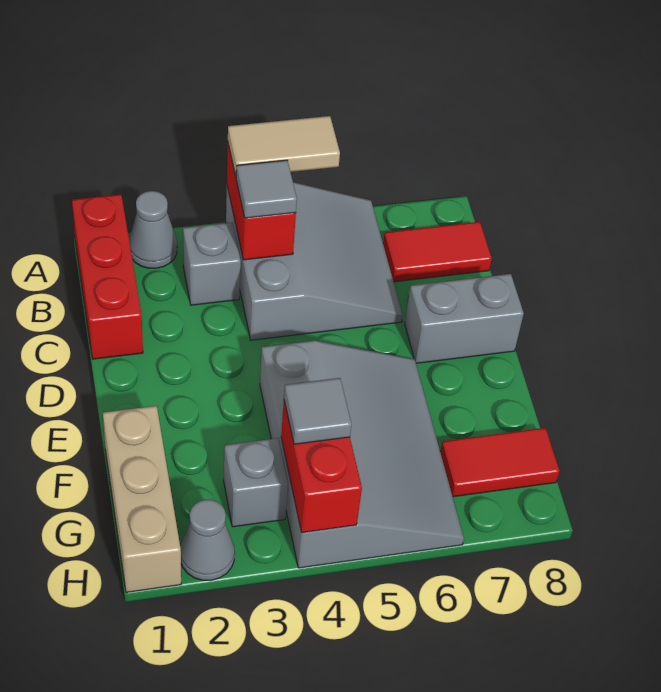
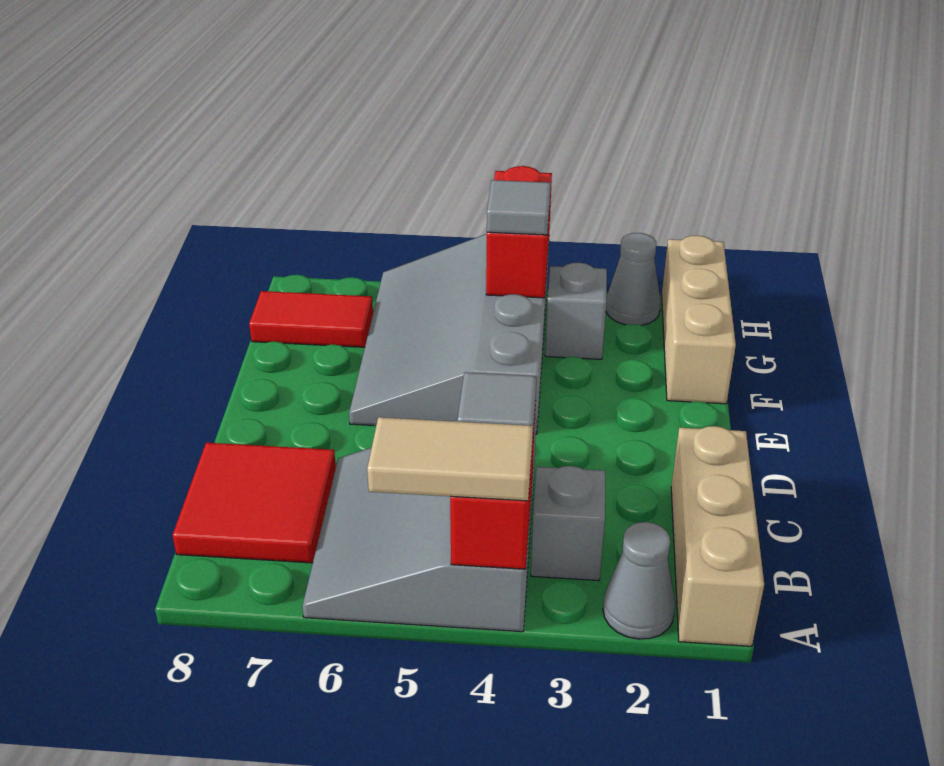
red 1x3 brick [72,194,143,359] -> tan 1x3 brick [671,426,764,646]
red 1x2 tile [383,222,492,282] -> red 2x2 tile [172,443,336,563]
grey 1x2 brick [405,274,524,363] -> none

